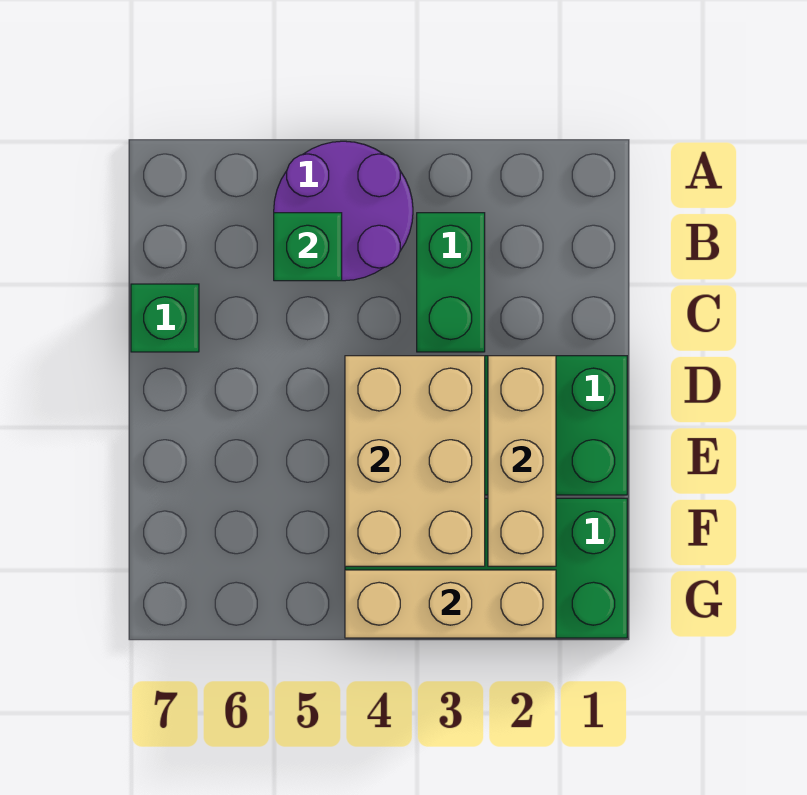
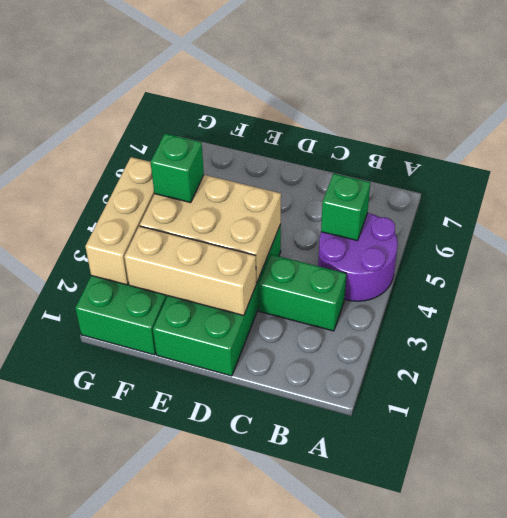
green 1x1 brick [131,284,199,352] -> green 1x1 brick moved to [151,134,204,203]

